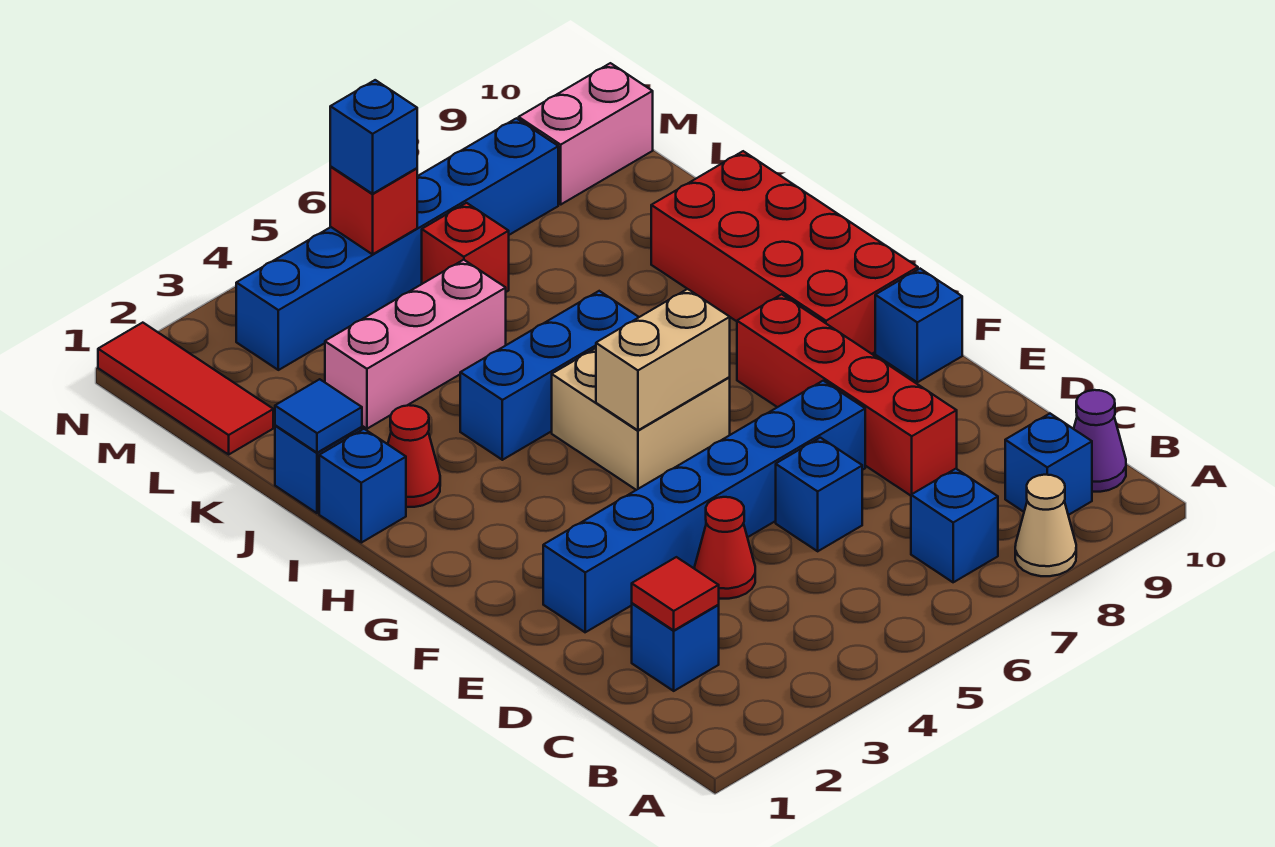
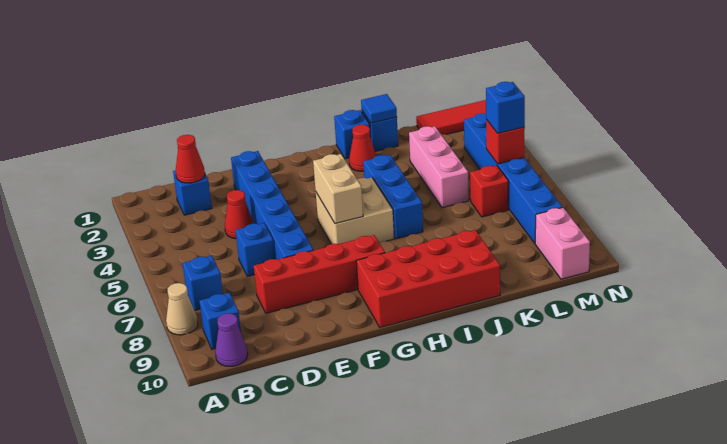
red 1x1 tile [632,557,719,630] -> red 1x1 cone [176,135,205,183]
blue 1x1 brick [875,269,962,382] -> none

